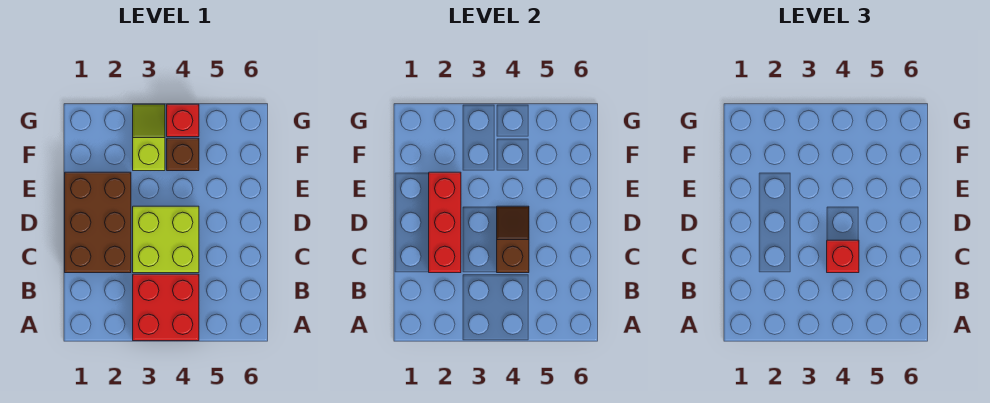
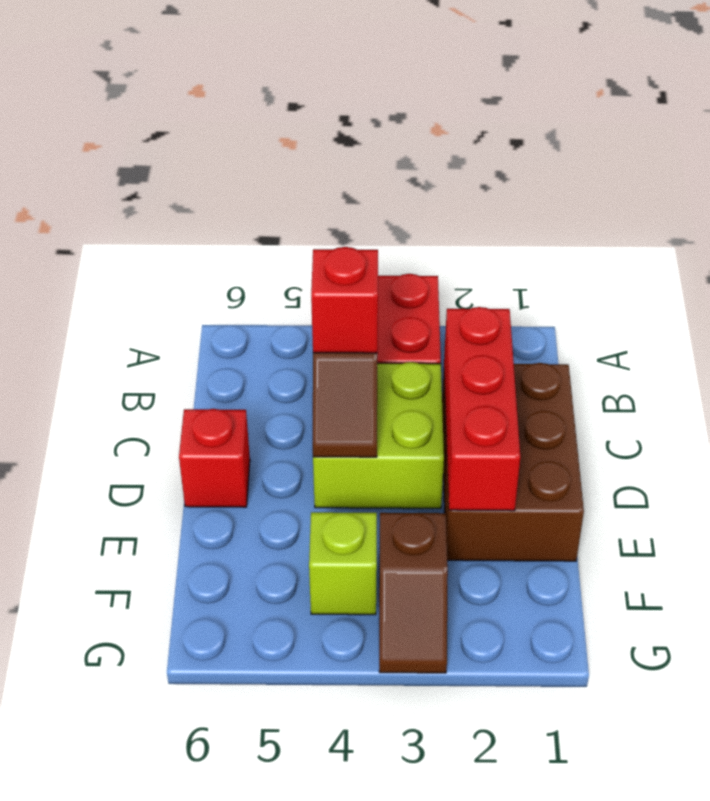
lime 1x2 slope [133,104,165,171] -> brown 1x2 slope [379,513,448,673]
brown 1x1 brick [167,138,199,171] -> lime 1x1 brick [309,512,377,615]
red 1x1 brick [167,104,199,137] -> red 1x1 brick moved to [179,409,250,507]

